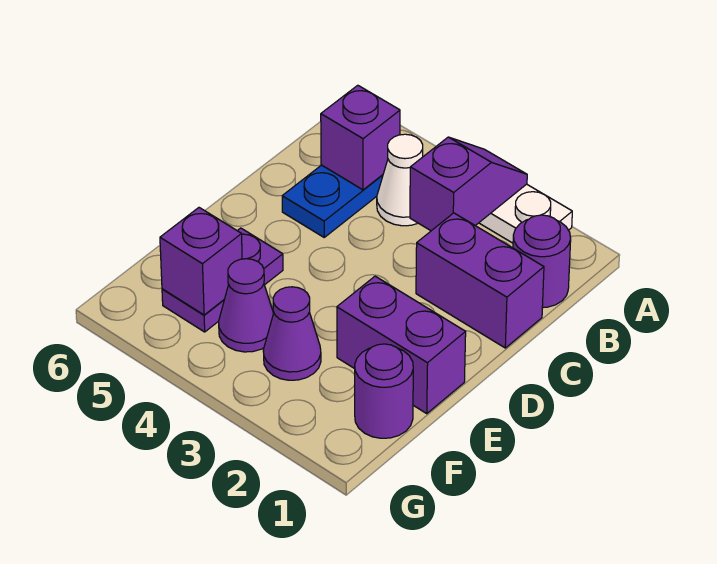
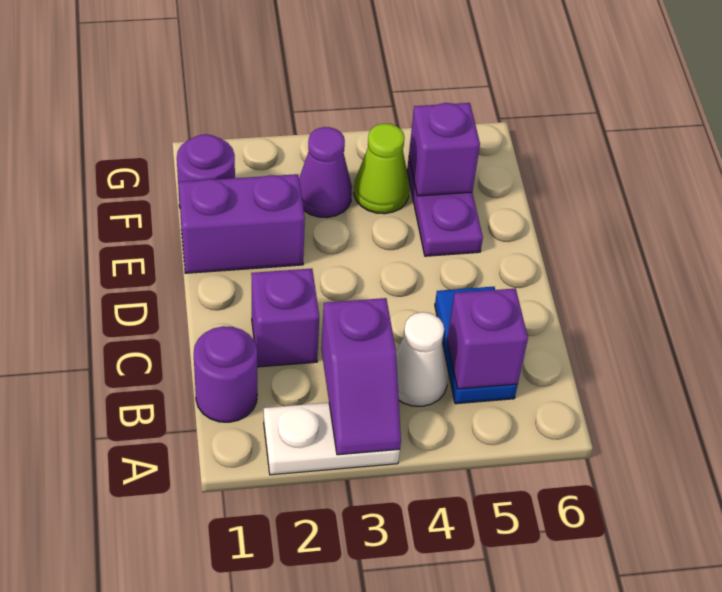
purple 1x2 brick [416,213,544,348] -> purple 1x1 brick [251,268,319,367]
purple 1x1 cone [219,259,274,352] -> lime 1x1 cone [354,124,409,214]

